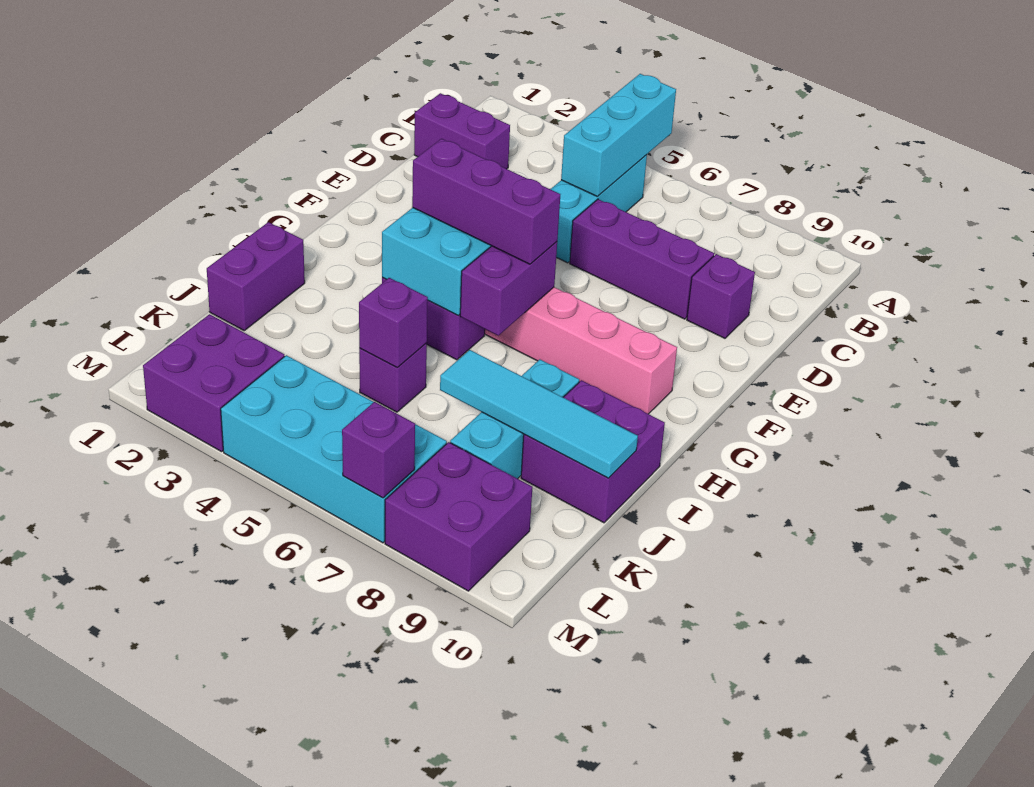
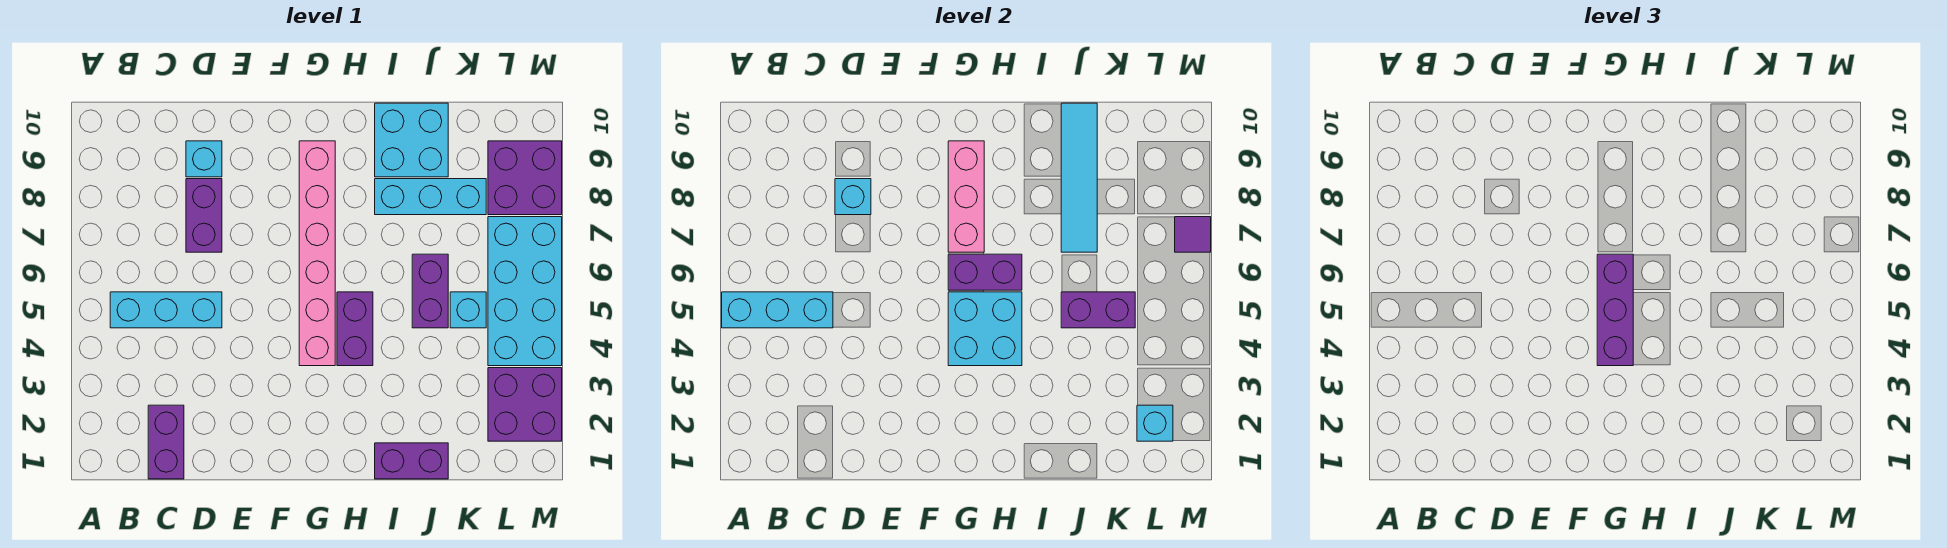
purple 1x3 brick [570,199,714,319] -> purple 1x2 brick [186,179,222,252]
none -> cyan 1x1 brick [835,179,871,215]
purple 1x1 brick [687,254,755,338] -> cyan 1x1 brick [186,141,222,177]
none -> pink 1x3 brick [948,141,984,252]
purple 2x2 brick [521,380,665,523] -> cyan 2x2 brick [375,103,448,177]
purple 1x1 brick [359,343,427,412] -> purple 1x2 brick [412,254,448,328]
purple 1x1 brick [359,278,428,368] -> purple 1x2 brick [1061,292,1135,328]
none -> cyan 1x1 brick [450,292,486,328]
none -> cyan 1x1 brick [1137,405,1173,441]
purple 1x1 brick [342,402,415,498] -> purple 1x1 tile [1175,217,1211,252]

